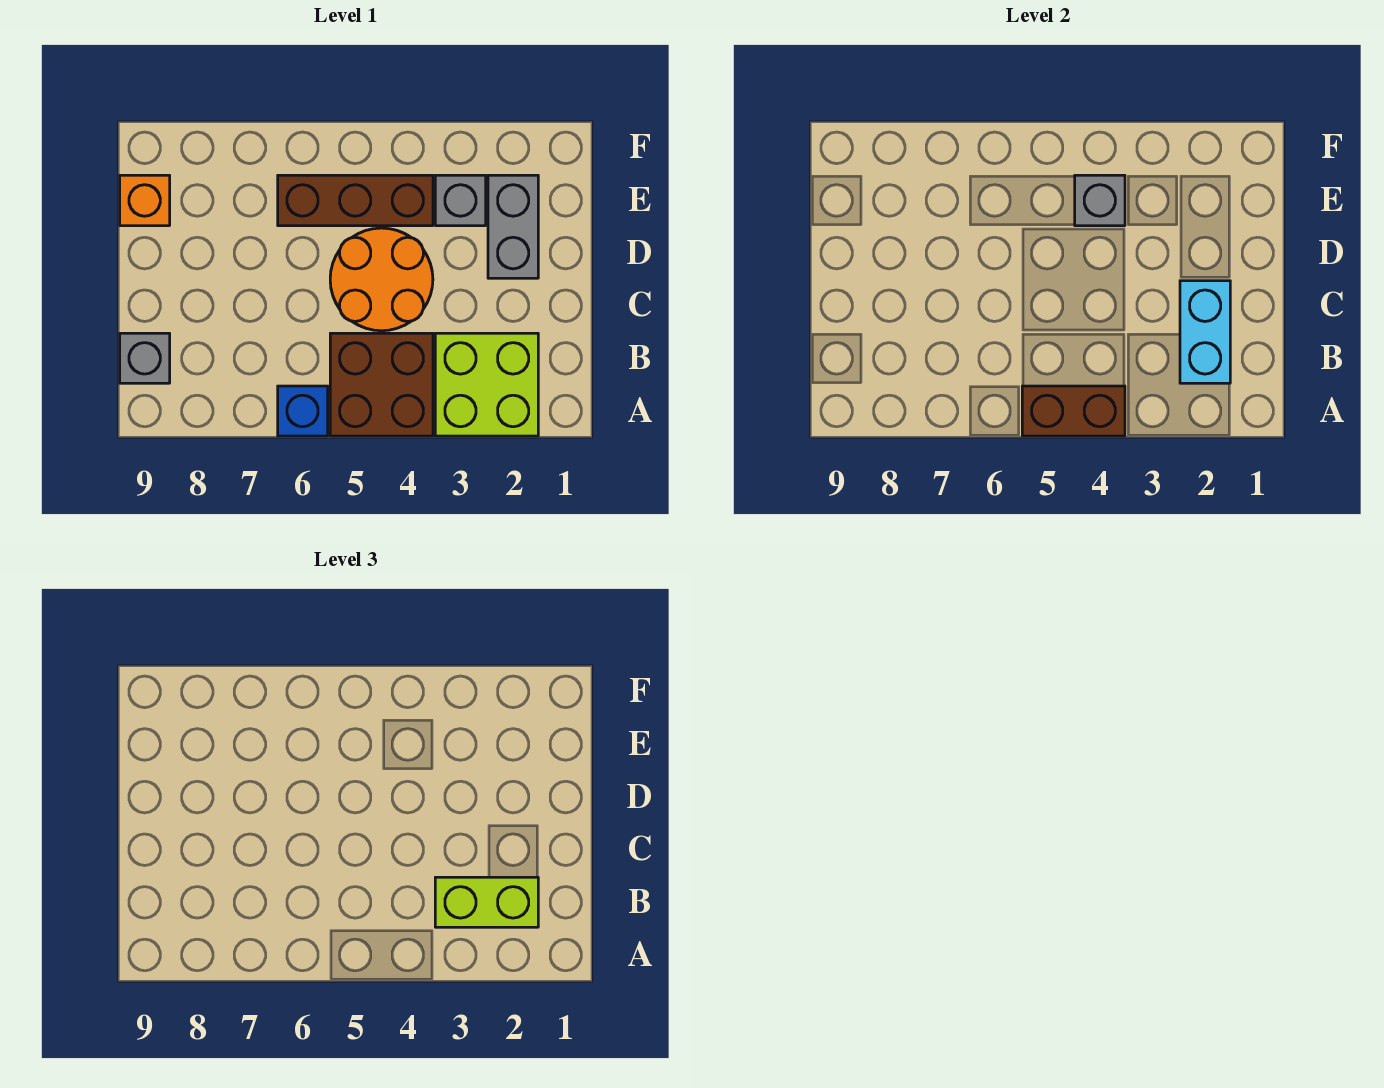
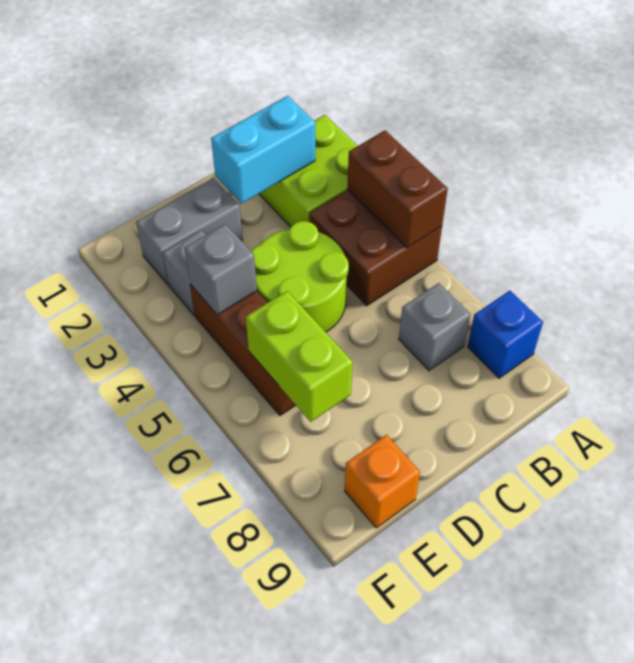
blue 1x1 brick [278,386,328,436] -> blue 1x1 brick moved to [468,291,543,378]
lime 1x2 brick [435,877,538,927] -> lime 1x2 brick moved to [246,291,353,422]
grey 1x1 brick [120,333,170,383] -> grey 1x1 brick moved to [399,283,471,370]
orange 2x2 round brick [330,228,433,331] -> lime 2x2 round brick [251,221,349,332]

